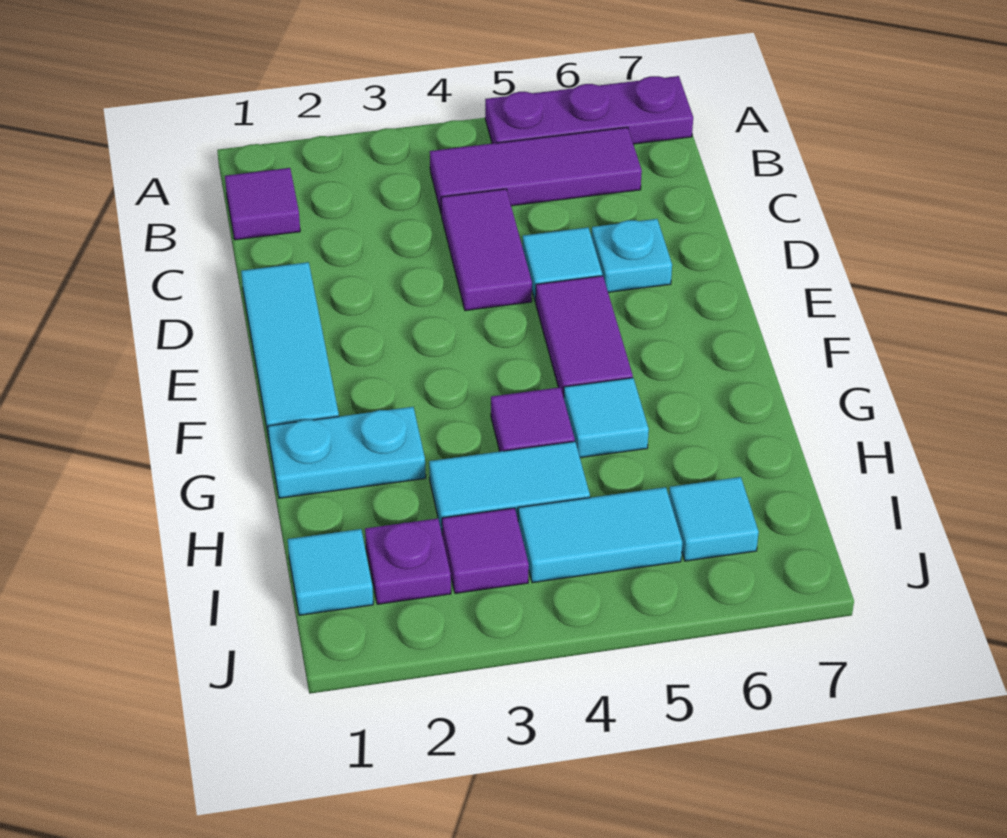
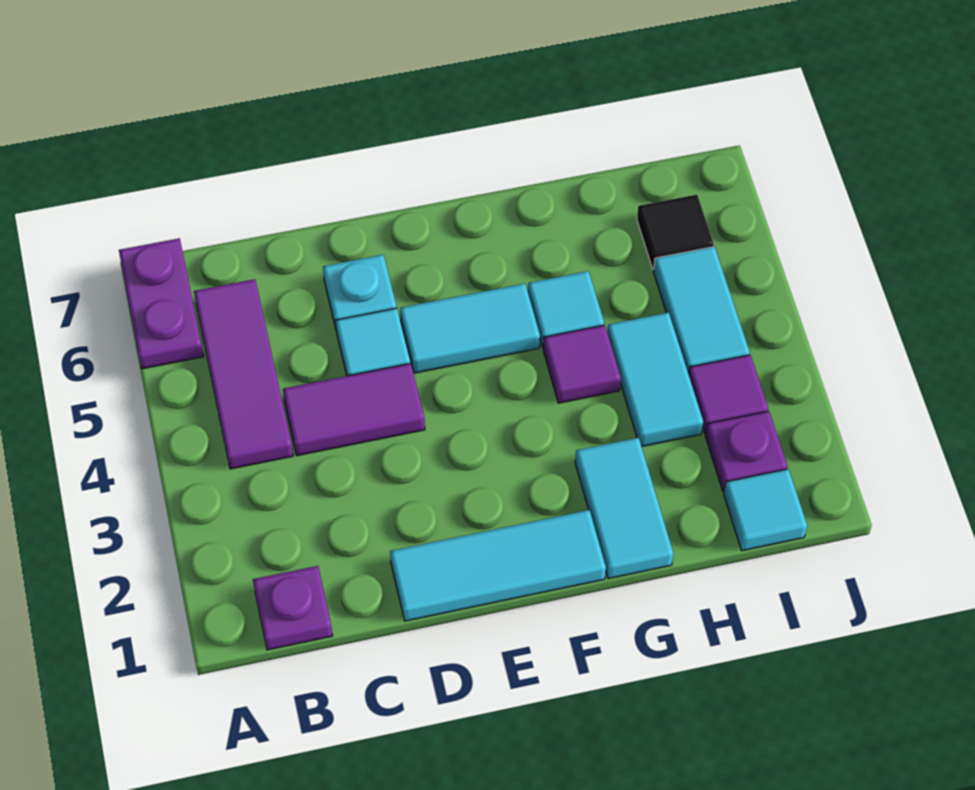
purple 1x3 plate [485,76,693,144] -> purple 1x2 plate [119,238,204,369]
purple 1x1 tile [225,168,300,240] -> purple 1x1 plate [253,566,333,650]
purple 1x2 tile [536,276,633,398] -> cyan 1x2 tile [400,283,540,373]
cyan 1x2 plate [268,407,426,498] -> cyan 1x2 tile [575,438,673,579]
cyan 1x1 tile [669,477,759,561] -> black 1x1 tile [637,195,714,269]

